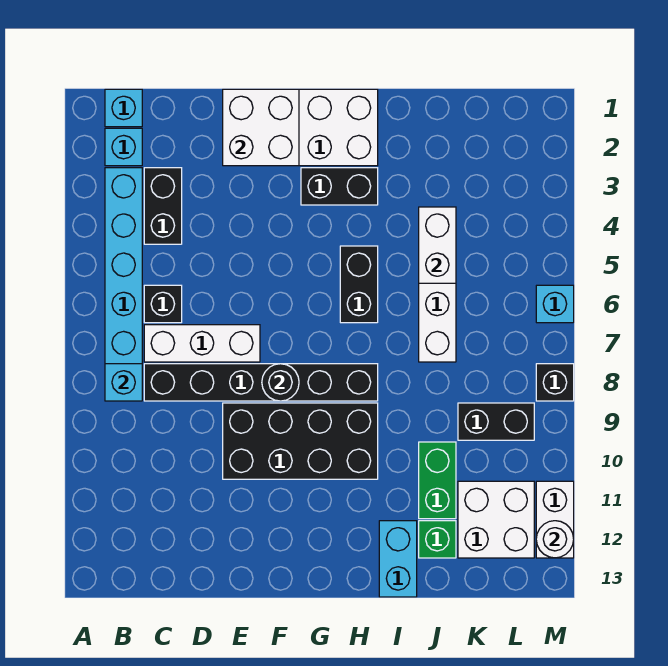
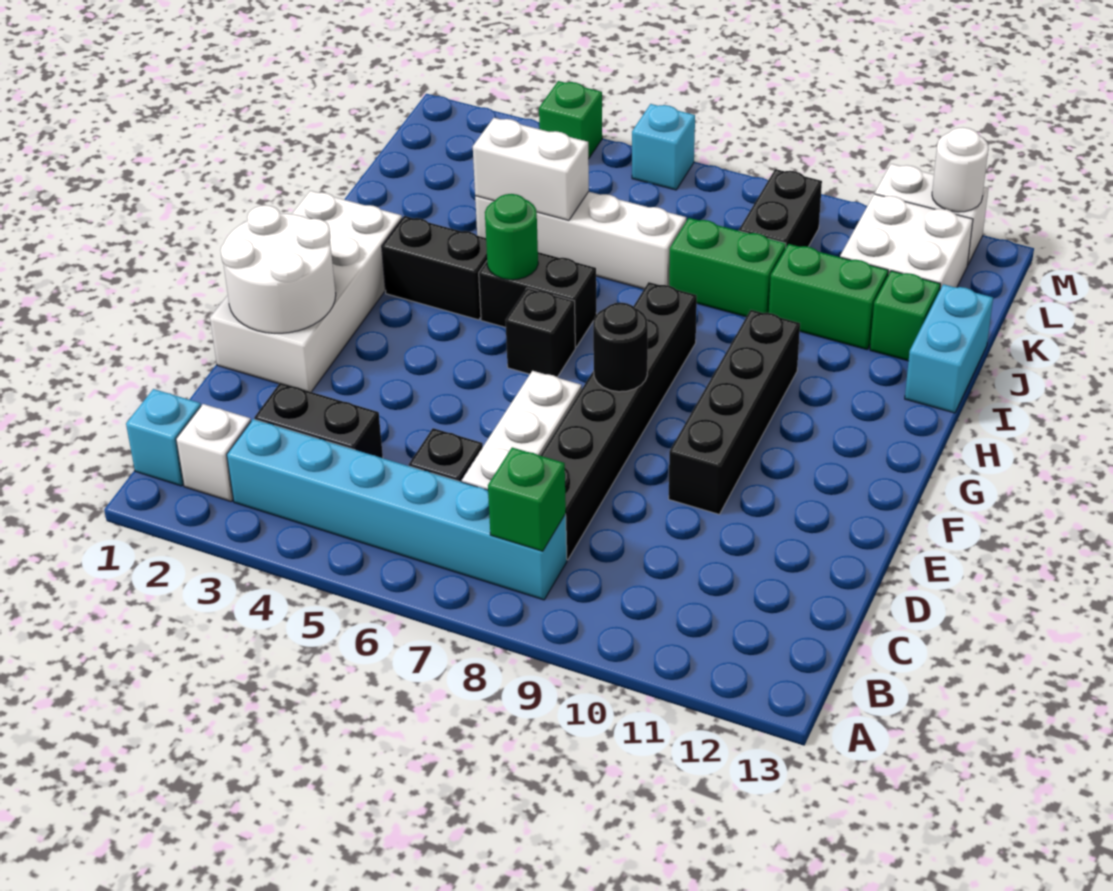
cyan 1x1 brick [105,128,142,166] -> white 1x1 brick [176,404,251,501]
cyan 1x1 brick [105,364,142,401] -> green 1x1 brick [488,447,566,551]
white 2x2 brick [223,89,299,166] -> white 2x2 round brick [220,205,336,333]
black 2x4 brick [223,403,378,479] -> black 1x4 brick [669,310,800,514]
black 1x2 brick [301,168,378,205] -> black 1x2 brick turned to [382,216,487,320]
none -> green 1x1 round brick [485,194,538,280]
cyan 1x2 brick [379,521,417,597] -> cyan 1x2 brick turned to [905,284,993,413]
none -> green 1x2 brick [669,218,786,317]
none -> green 1x1 brick [539,81,602,159]
black 1x1 brick [536,364,574,401] -> black 1x1 brick moved to [506,288,575,377]

